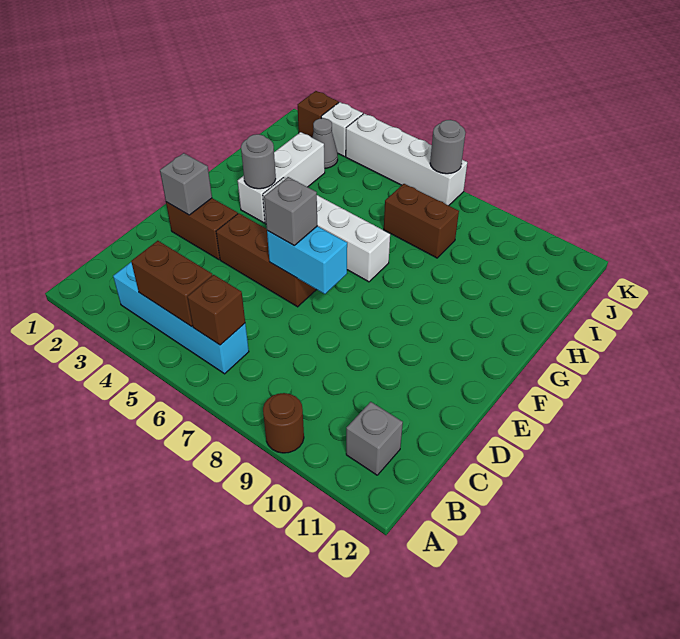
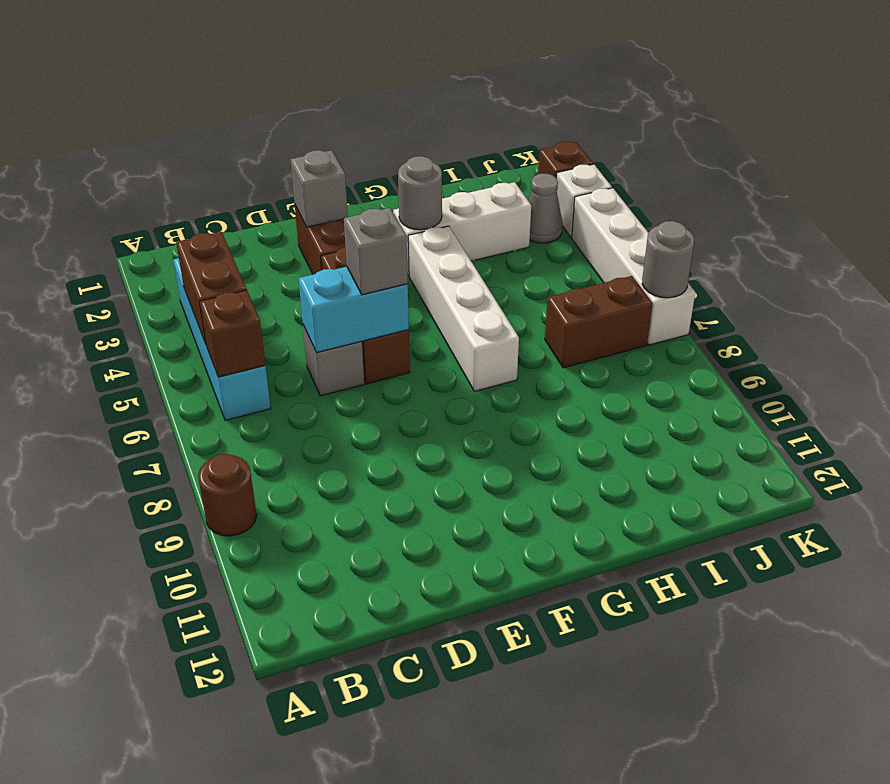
grey 1x1 brick [346,402,403,475] -> grey 1x1 brick moved to [303,325,364,396]
cyan 1x2 brick [267,226,347,294] -> cyan 1x2 brick turned to [299,267,409,353]
brown 1x2 brick [384,184,459,258] -> brown 1x2 brick turned to [545,276,653,368]

